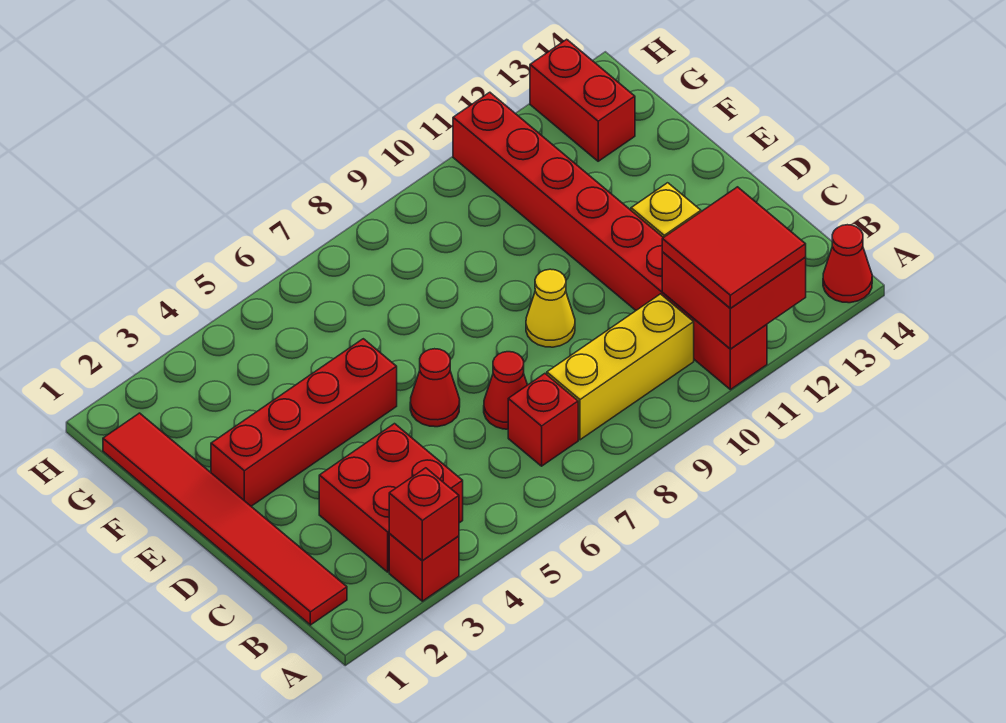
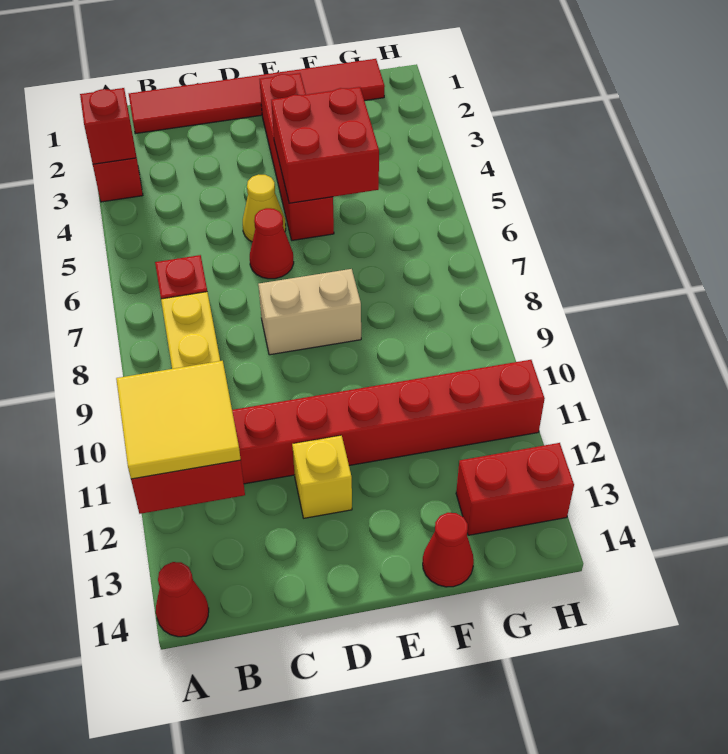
red 2x2 tile [662,187,806,309] -> yellow 2x2 tile [116,361,241,479]
red 2x2 brick [319,424,463,572] -> red 2x2 brick moved to [271,87,379,203]
red 1x1 cone [484,352,527,429] -> red 1x1 cone moved to [423,513,474,587]
none -> tan 1x2 brick [258,269,361,355]
yellow 1x1 cone [526,269,575,347] -> yellow 1x1 cone moved to [243,175,286,242]

